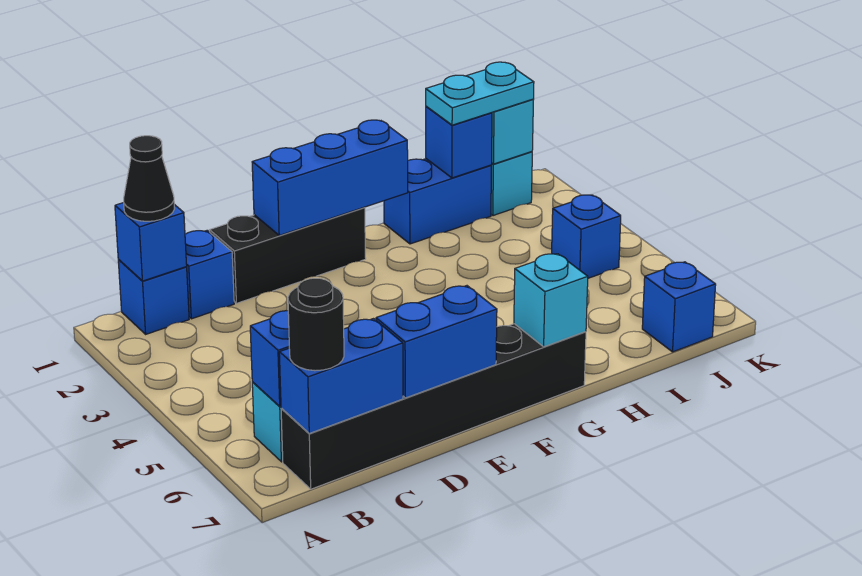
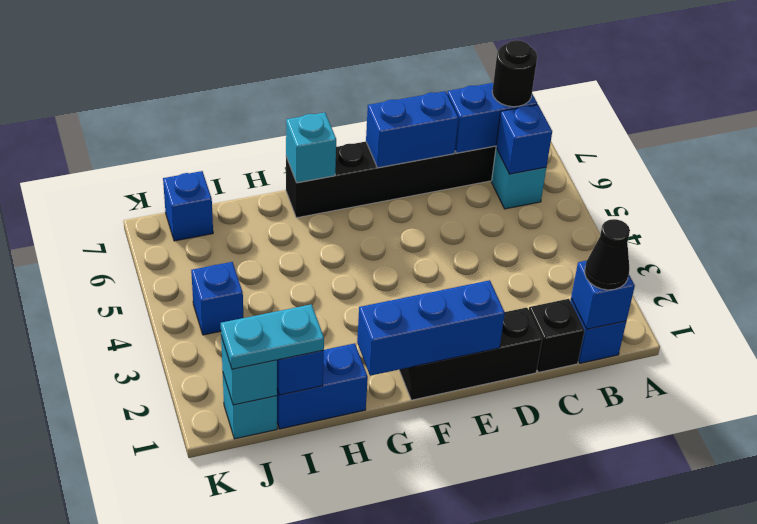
blue 1x1 brick [185,230,234,319] -> black 1x1 brick [529,299,585,372]

